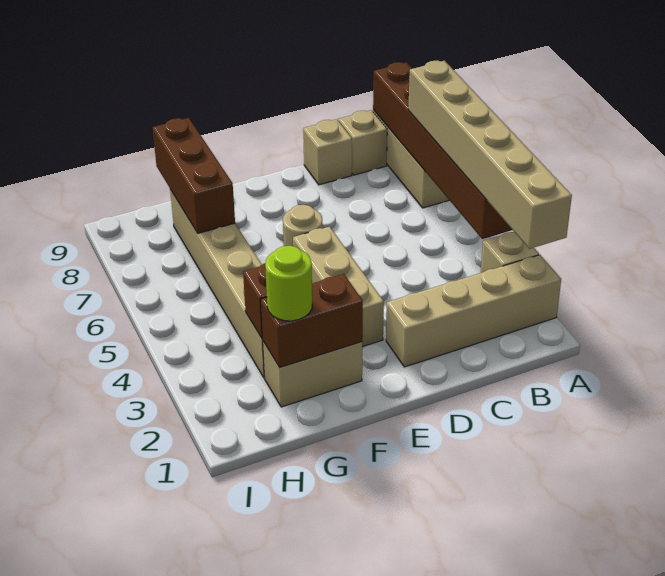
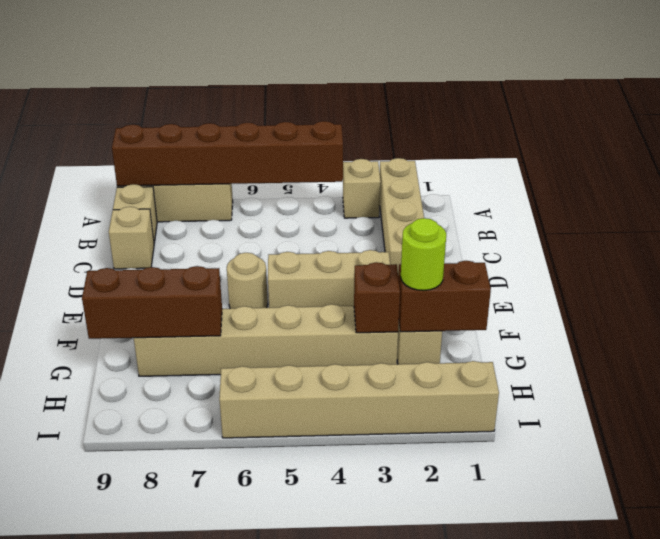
tan 1x6 brick [408,61,572,249] -> tan 1x6 brick moved to [219,361,499,438]
brown 1x2 brick [261,274,363,367] -> brown 1x2 brick turned to [398,261,491,332]

